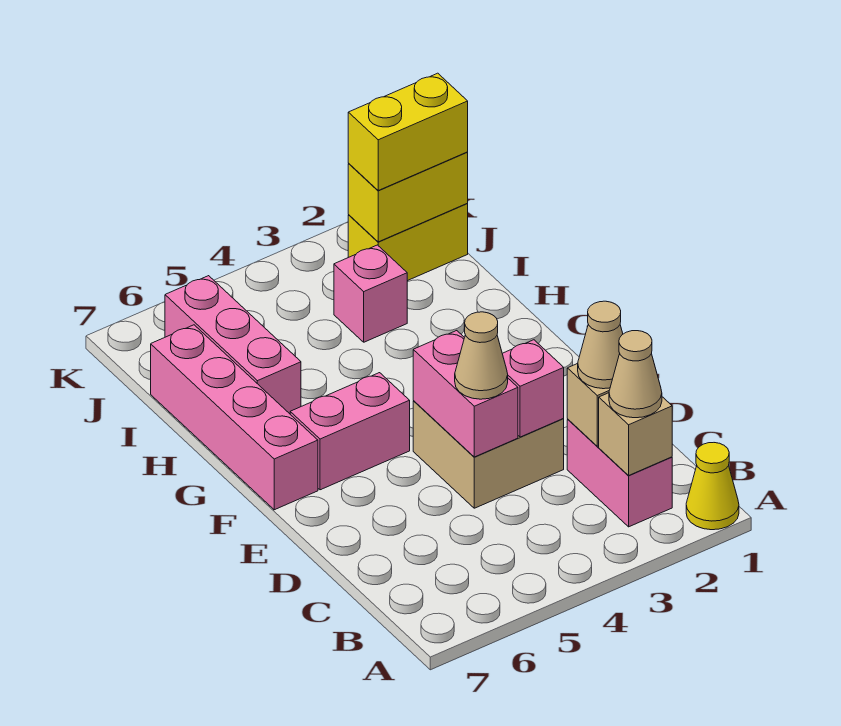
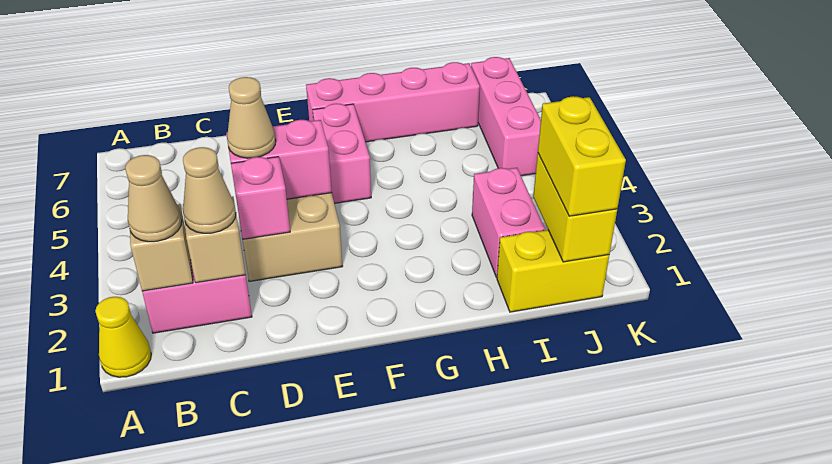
pink 1x3 brick [165,276,301,414] -> pink 1x3 brick turned to [471,57,541,176]
pink 1x1 brick [334,245,407,342] -> pink 1x2 brick [472,168,545,277]
yellow 1x2 brick [348,204,468,281] -> yellow 1x2 brick turned to [497,230,609,312]

